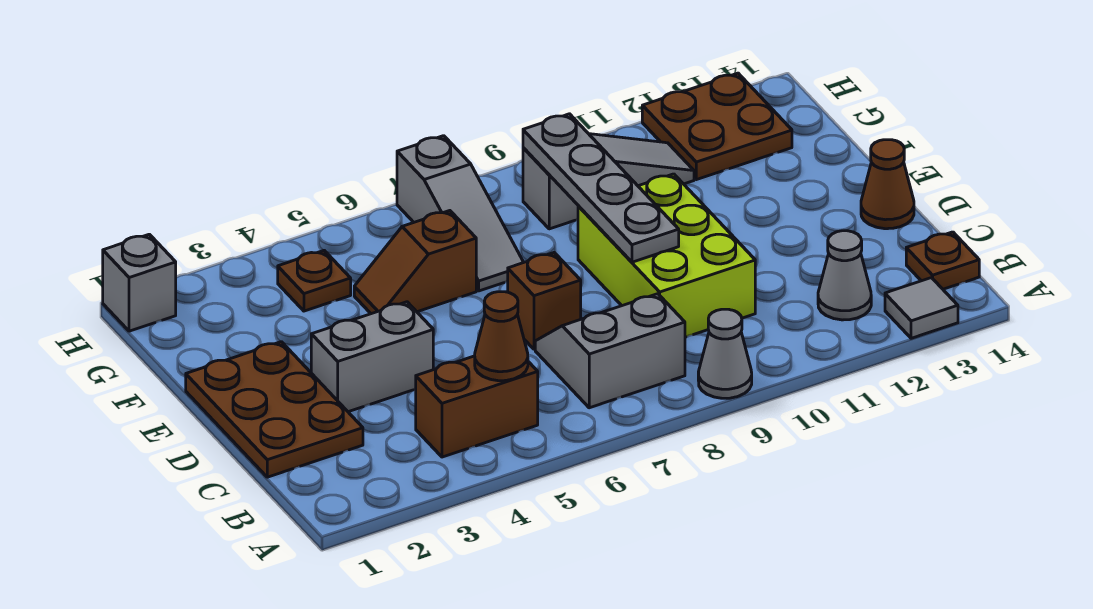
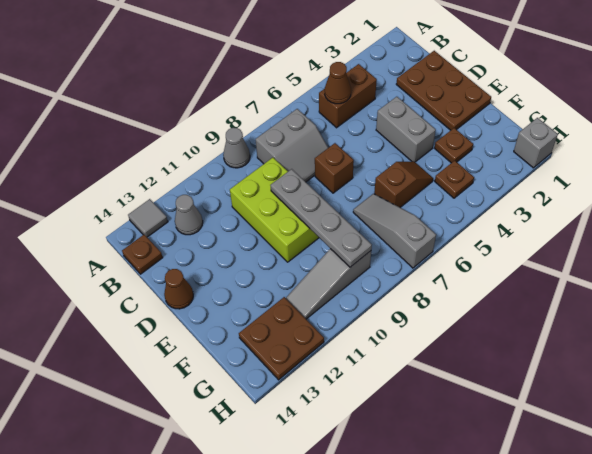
grey 1x2 brick [311,302,433,412] -> grey 1x2 brick turned to [376,97,436,162]
none -> brown 1x1 plate [435,128,473,163]

